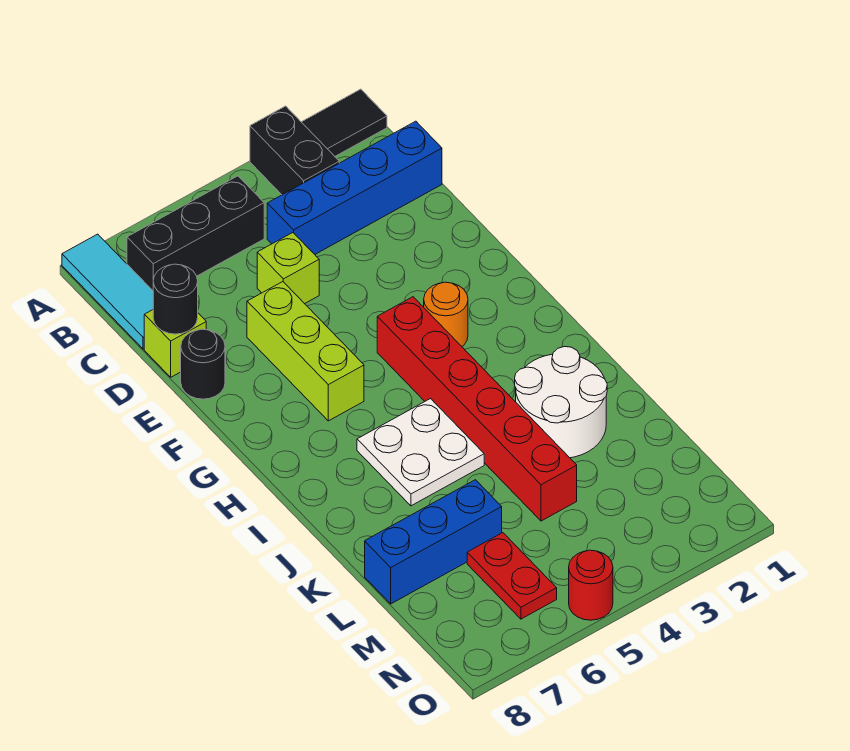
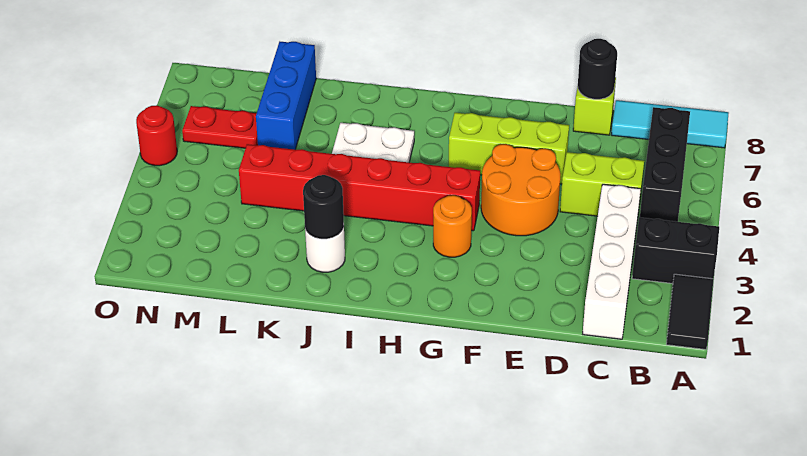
blue 1x4 brick [267,121,442,254] -> white 1x4 brick [583,184,641,339]
lime 1x1 brick [257,233,319,304] -> lime 1x2 brick [560,152,644,216]
none -> orange 2x2 round brick [481,144,561,236]
black 1x1 round brick [181,329,225,399] -> black 1x1 round brick moved to [303,175,344,239]
white 2x2 round brick [515,347,607,458] -> white 1x1 round brick [305,227,345,272]

